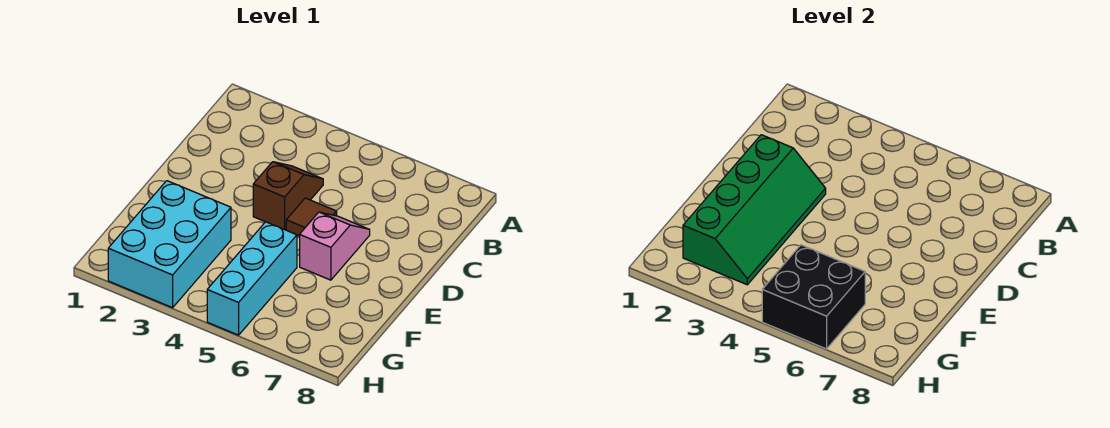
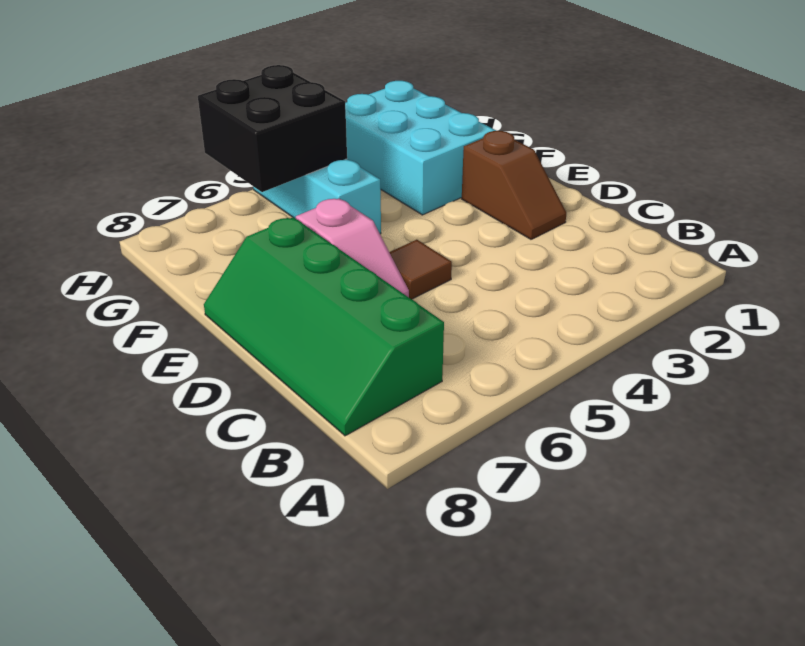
brown 1x2 slope [253,162,323,229] -> brown 1x2 slope moved to [462,131,566,239]
green 2x4 slope [683,135,826,285] -> green 2x4 slope moved to [204,217,444,436]

